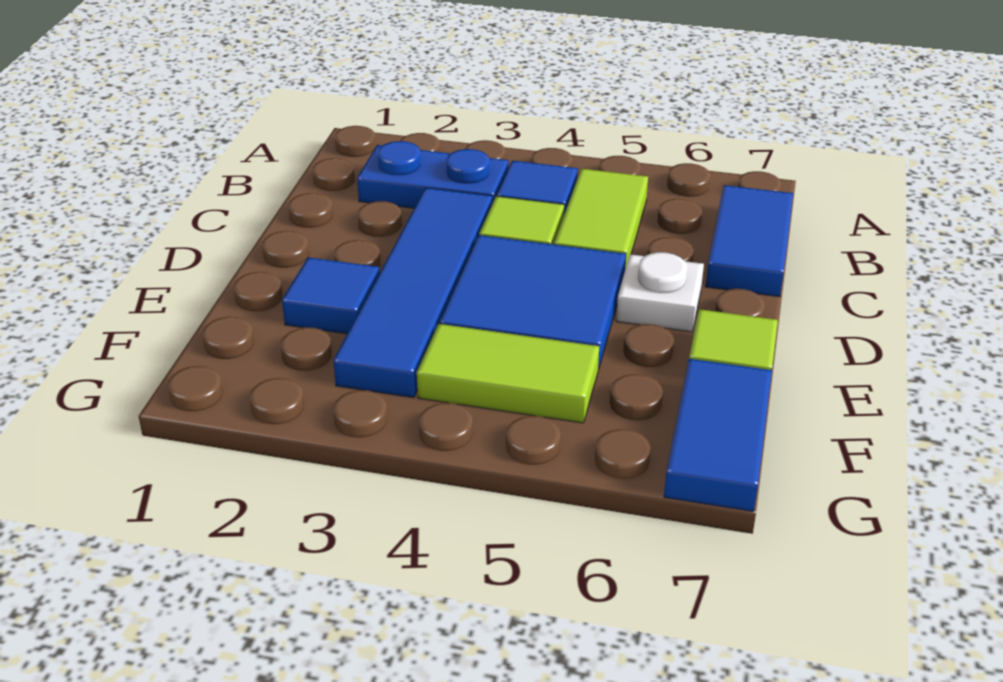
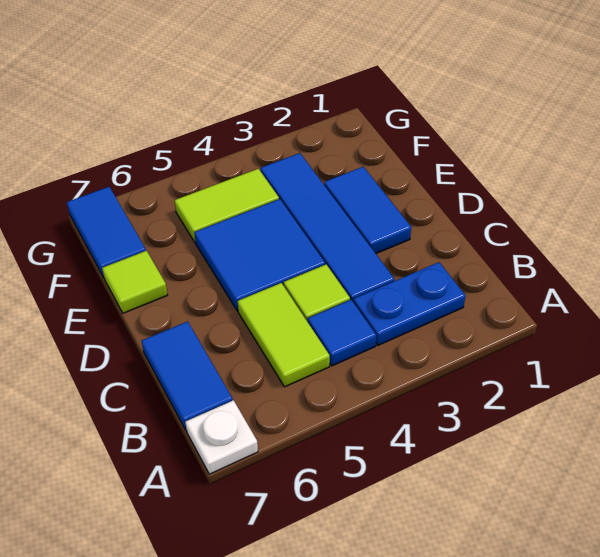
white 1x1 plate [616,252,704,332] -> white 1x1 plate moved to [185,400,258,474]
blue 1x1 tile [282,257,380,334] -> blue 1x2 tile [324,167,411,253]

